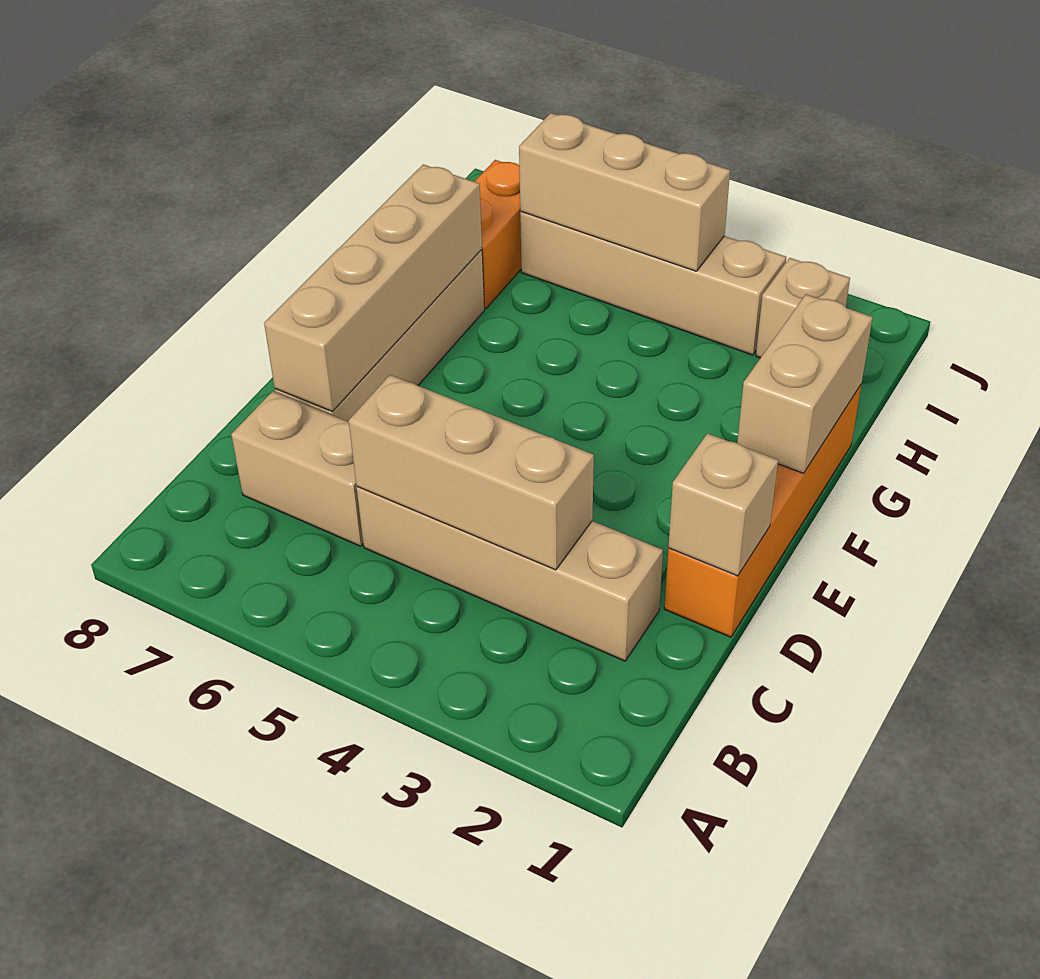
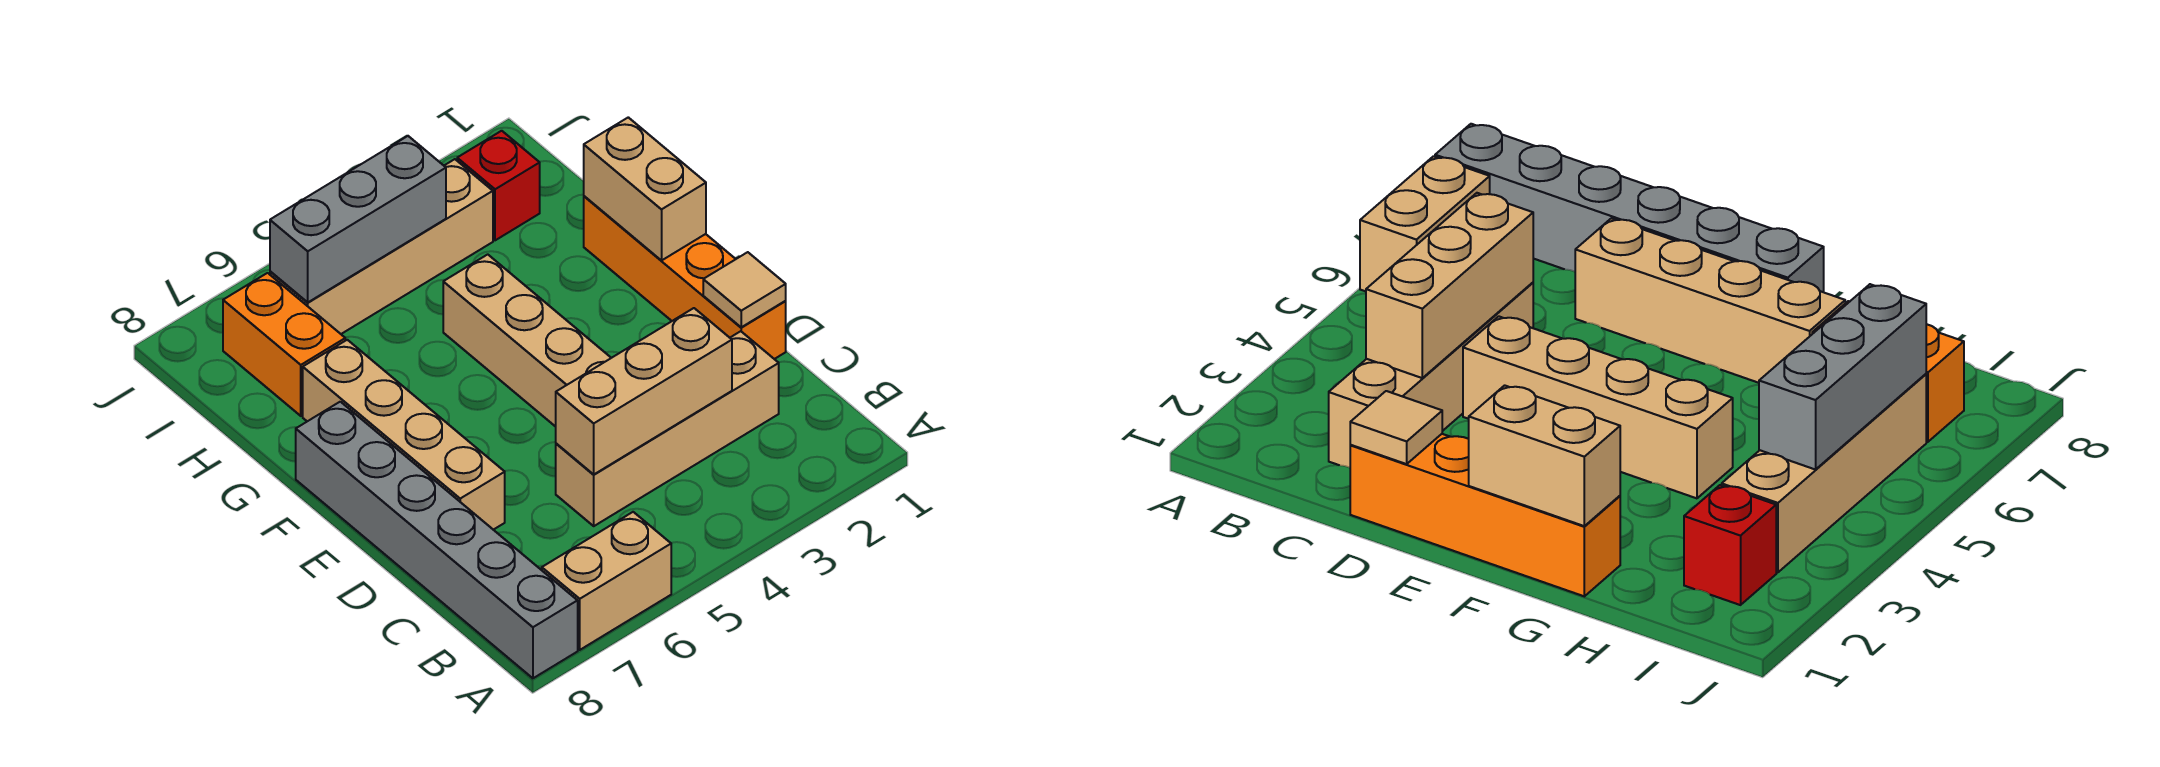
none -> grey 1x6 brick [296,402,578,678]
tan 1x2 brick [231,391,363,546] -> tan 1x2 brick moved to [542,512,671,650]
tan 1x1 brick [668,433,778,576] -> tan 1x1 tile [703,252,786,327]
tan 1x4 brick [264,164,482,411] -> tan 1x4 brick moved to [443,254,611,427]
tan 1x1 brick [756,258,850,358] -> red 1x1 brick [457,131,540,240]
tan 1x3 brick [519,113,730,271] -> grey 1x3 brick [270,136,446,302]

